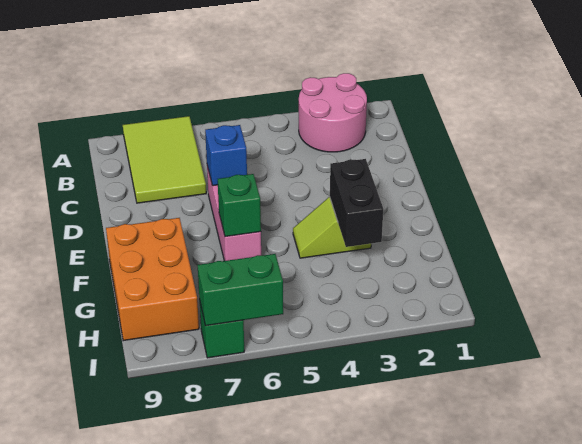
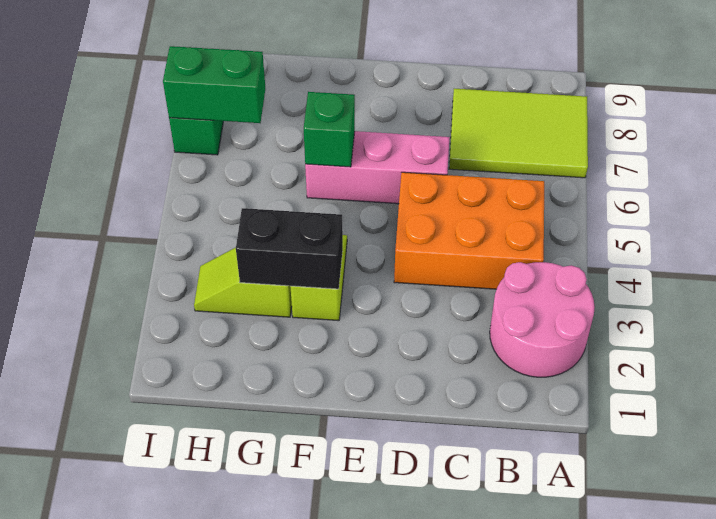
blue 1x1 brick [205,125,247,186] -> none
orange 2x3 brick [106,218,199,341] -> orange 2x3 brick moved to [394,172,544,289]
none -> lime 1x2 slope [194,247,292,317]
green 1x2 brick [197,254,283,326] -> green 1x2 brick turned to [163,46,265,123]

